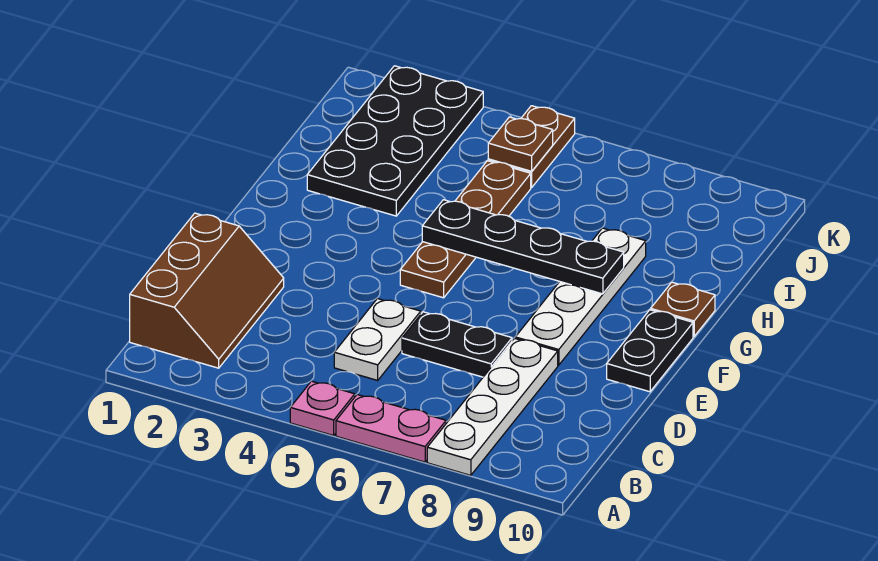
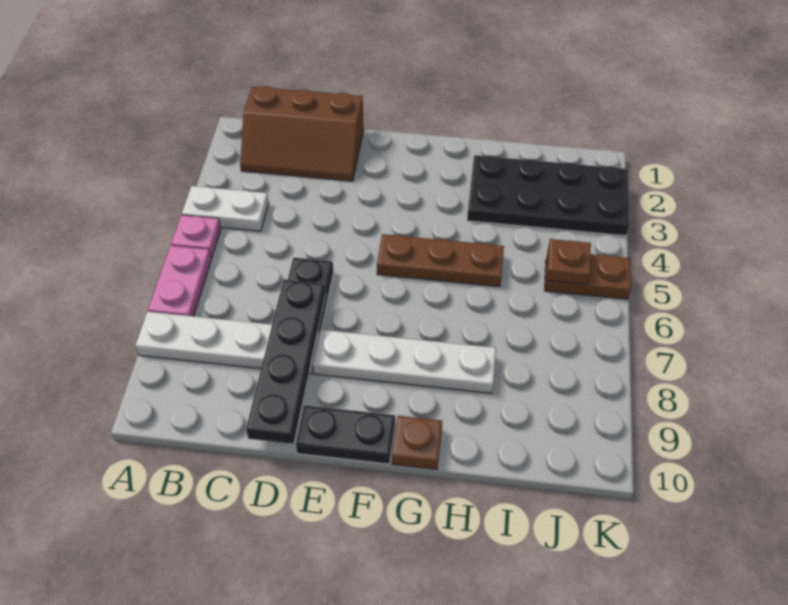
white 1x2 plate [334,299,421,380] -> white 1x2 plate moved to [182,186,269,231]
brown 1x4 plate [400,161,531,298] -> brown 1x3 plate [377,234,504,287]
black 1x4 plate [422,200,624,294] -> black 1x4 plate moved to [246,280,326,444]

